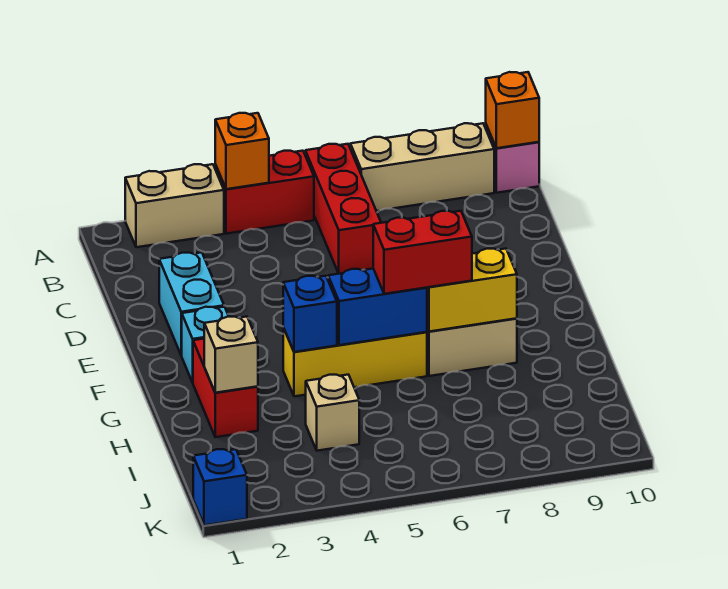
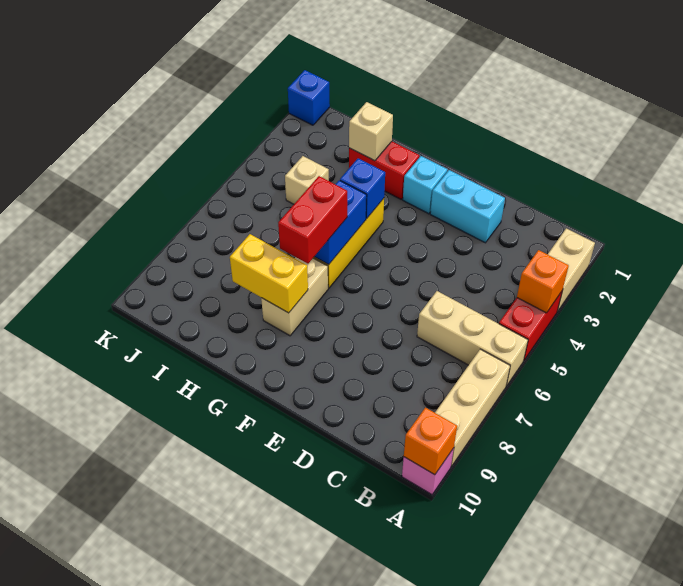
red 1x3 brick [305,144,381,274] -> tan 1x3 brick [417,291,528,386]
yellow 1x2 brick [427,249,517,332] -> yellow 1x2 brick turned to [230,234,308,313]

